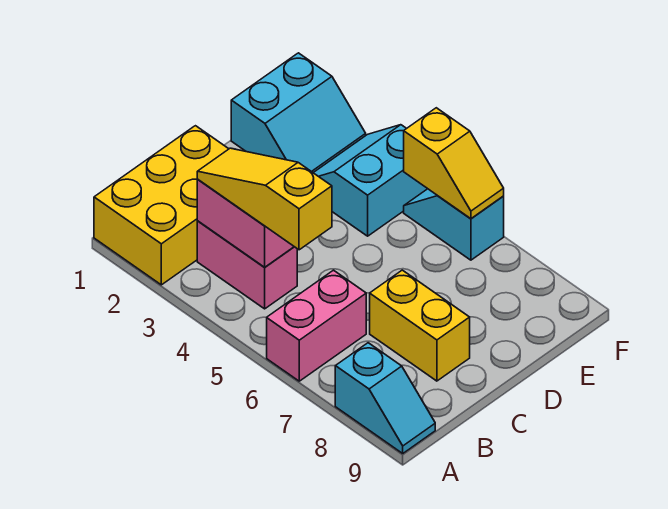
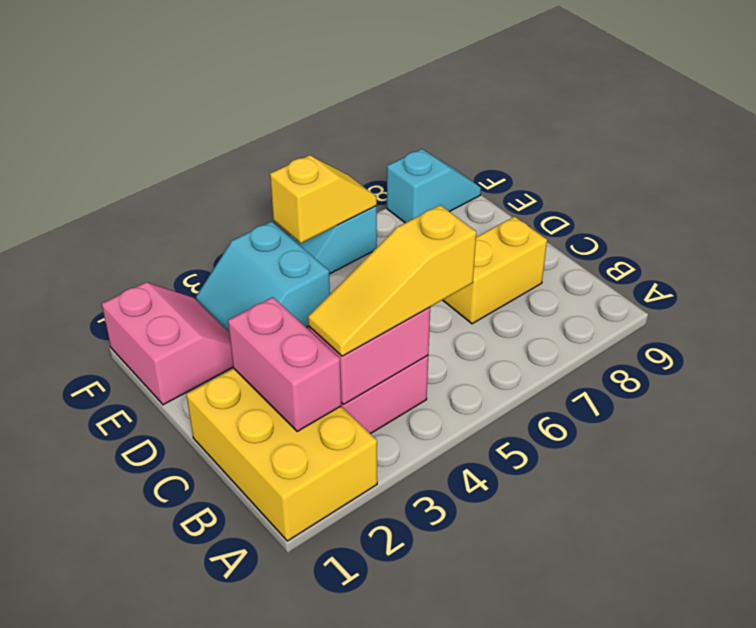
pink 1x2 brick [267,270,366,381] -> pink 1x2 brick moved to [228,297,341,432]
cyan 1x2 slope [335,343,435,453] -> cyan 1x2 slope moved to [387,149,481,223]
cyan 2x2 slope [231,53,366,173] -> pink 2x2 slope [102,282,233,405]

